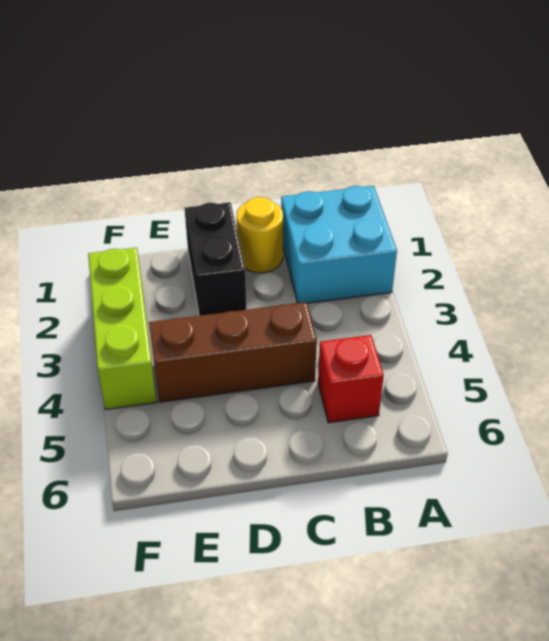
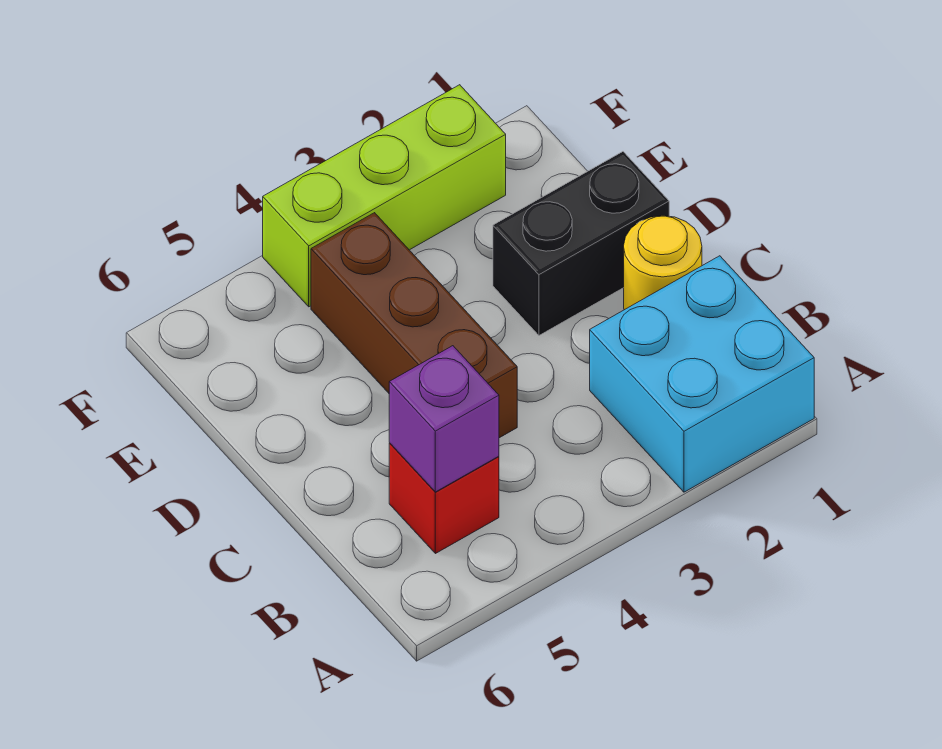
none -> purple 1x1 brick [389,346,499,492]

